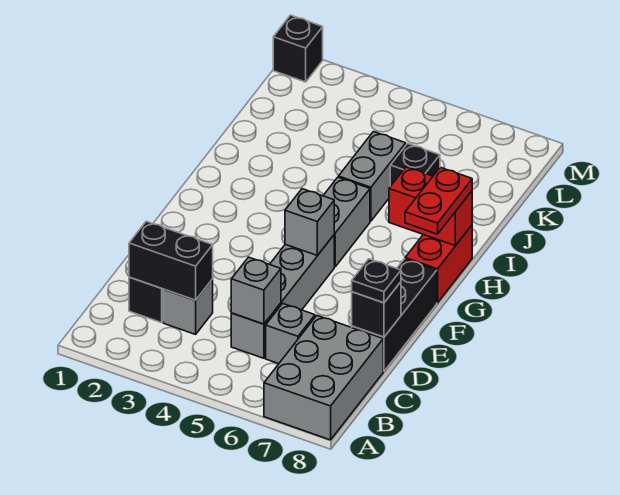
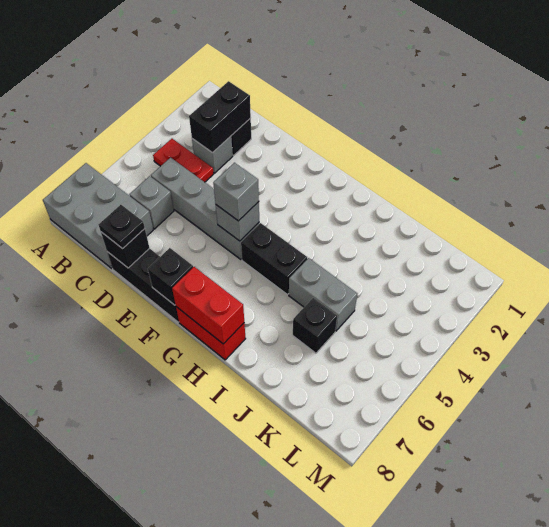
grey 1x1 brick [231,257,281,324] -> grey 1x1 brick moved to [213,163,259,221]
grey 1x2 brick [323,177,370,267] -> black 1x2 brick [241,223,307,295]
red 1x2 plate [405,167,472,234] -> red 1x2 plate moved to [153,139,214,182]
red 1x2 brick [389,167,472,246] -> red 1x2 brick turned to [172,267,244,344]
black 1x1 brick [273,15,323,82] -> black 1x1 brick moved to [148,248,193,305]

